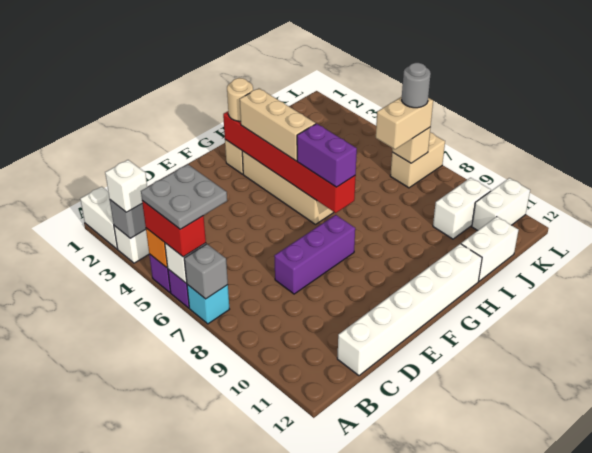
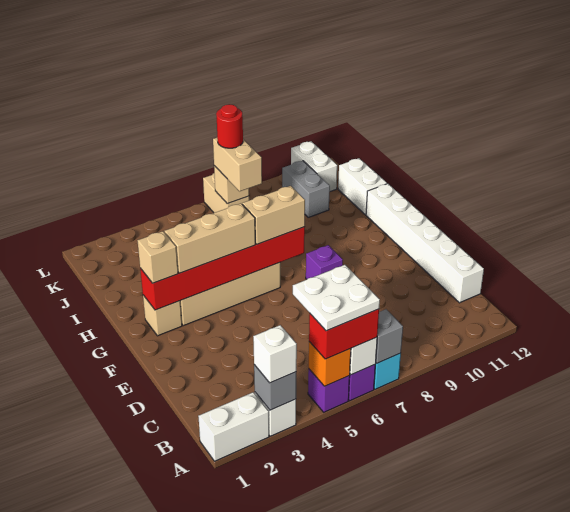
grey 2x2 plate [141,164,227,229] -> white 2x2 plate [293,265,380,331]
purple 1x3 brick [274,215,355,294] -> purple 1x1 brick [306,245,343,279]
tan 1x1 round brick [227,78,253,121] -> tan 1x1 brick [138,231,178,283]
purple 1x2 brick [297,124,357,187] -> tan 1x2 brick [242,186,305,244]
white 1x2 brick [433,178,491,239] -> grey 1x2 brick [282,161,330,217]
grey 1x1 round brick [402,63,431,108] -> red 1x1 round brick [216,104,243,148]

